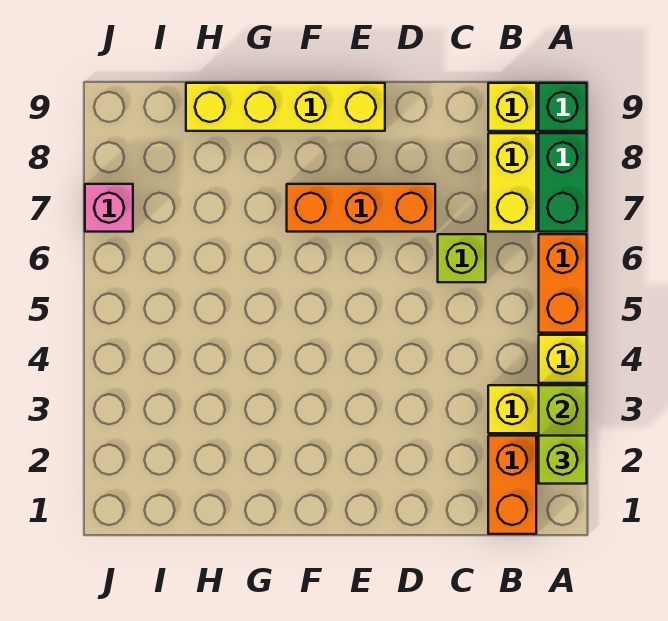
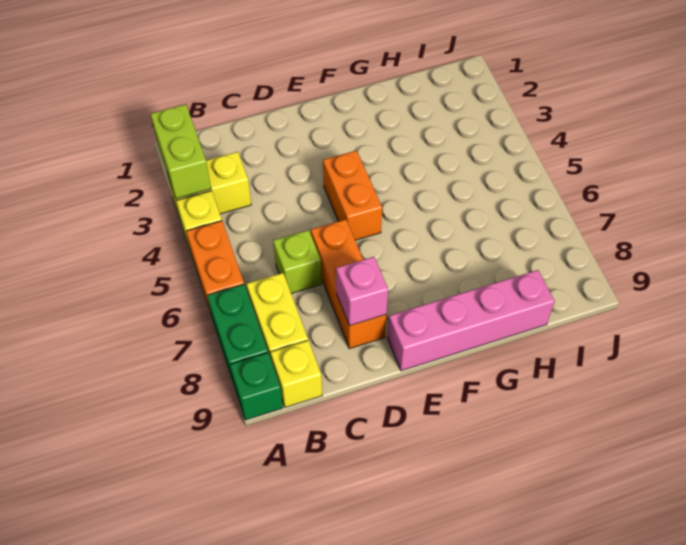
lime 1x1 brick [539,436,587,484] -> none
orange 1x2 brick [488,436,536,534] -> orange 1x2 brick moved to [323,150,382,240]
orange 1x3 brick [287,184,435,232] -> orange 1x3 brick turned to [311,219,387,349]
yellow 1x4 brick [186,83,385,131] -> pink 1x4 brick [387,270,555,371]
pink 1x1 brick [85,184,133,232] -> pink 1x1 brick moved to [336,257,388,326]

